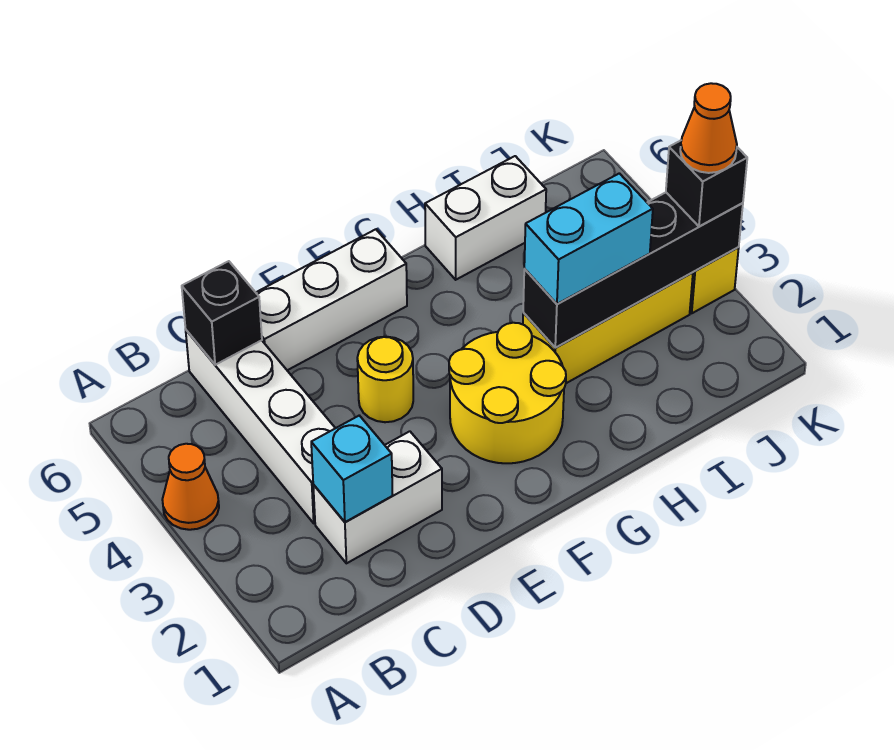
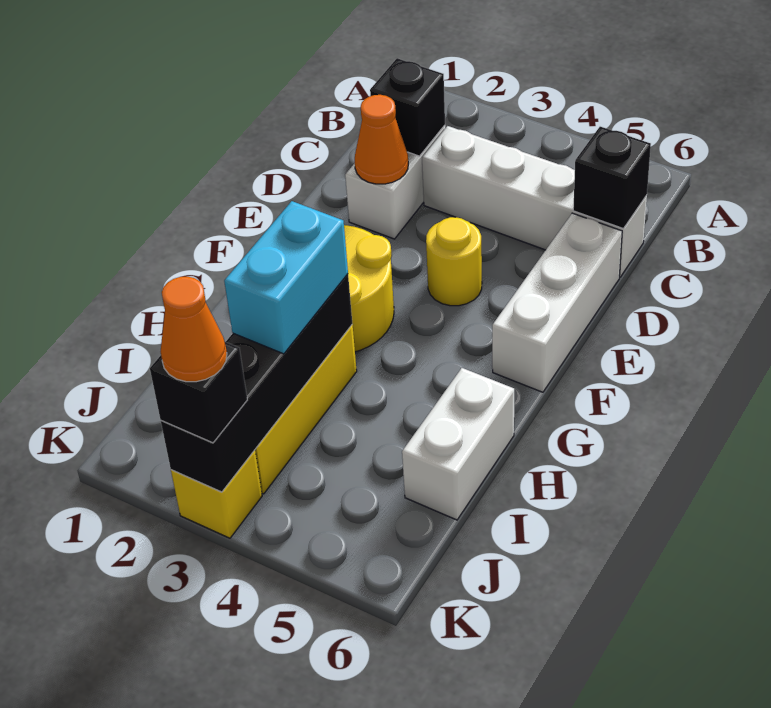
orange 1x1 cone [162,444,219,530] -> orange 1x1 cone moved to [355,95,408,184]
cyan 1x1 brick [311,416,393,522] -> black 1x1 brick [370,58,445,156]

